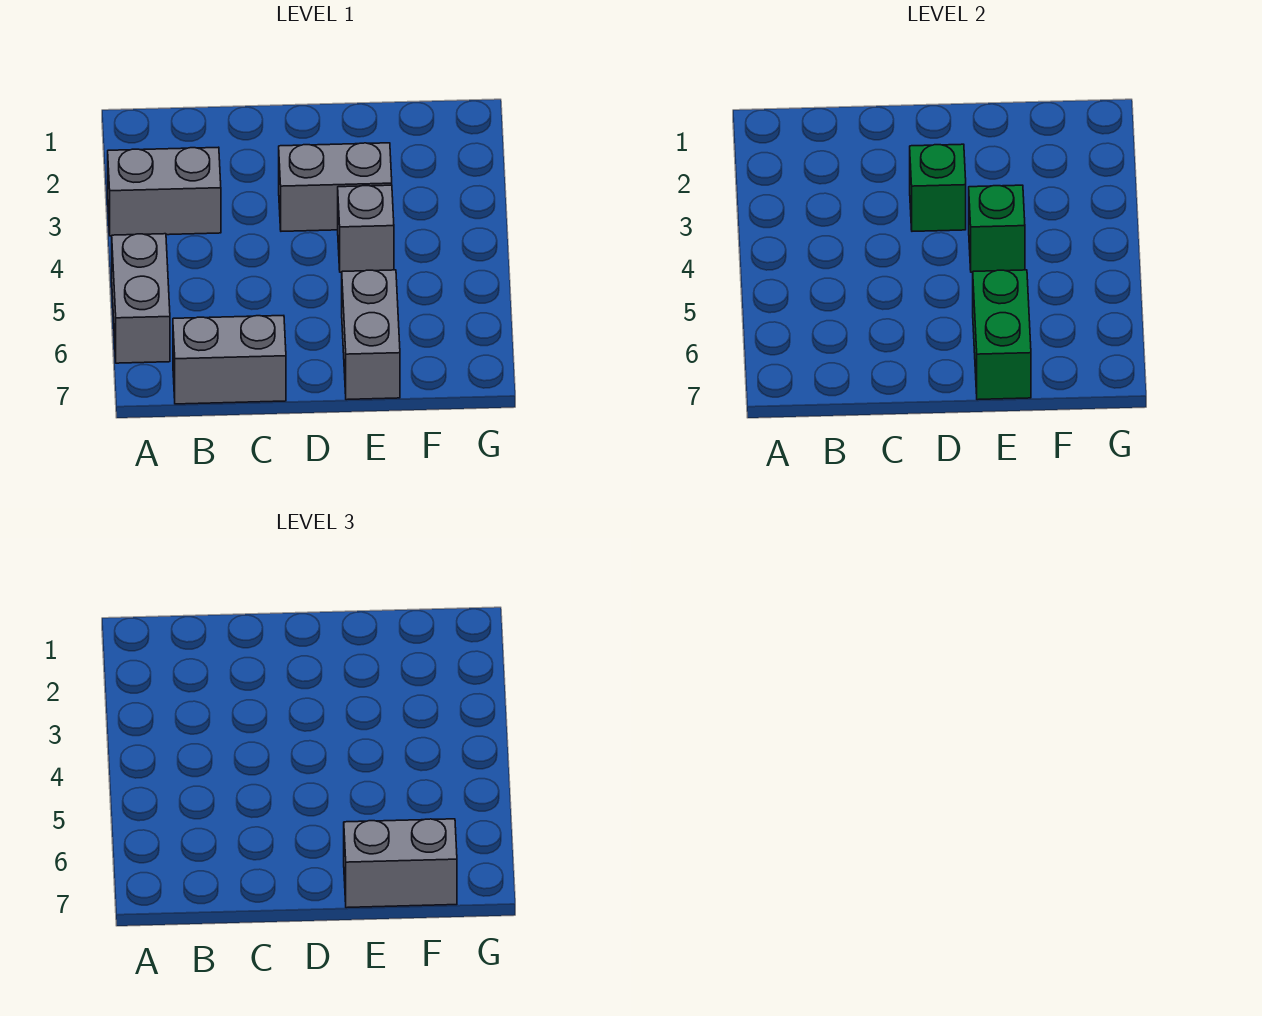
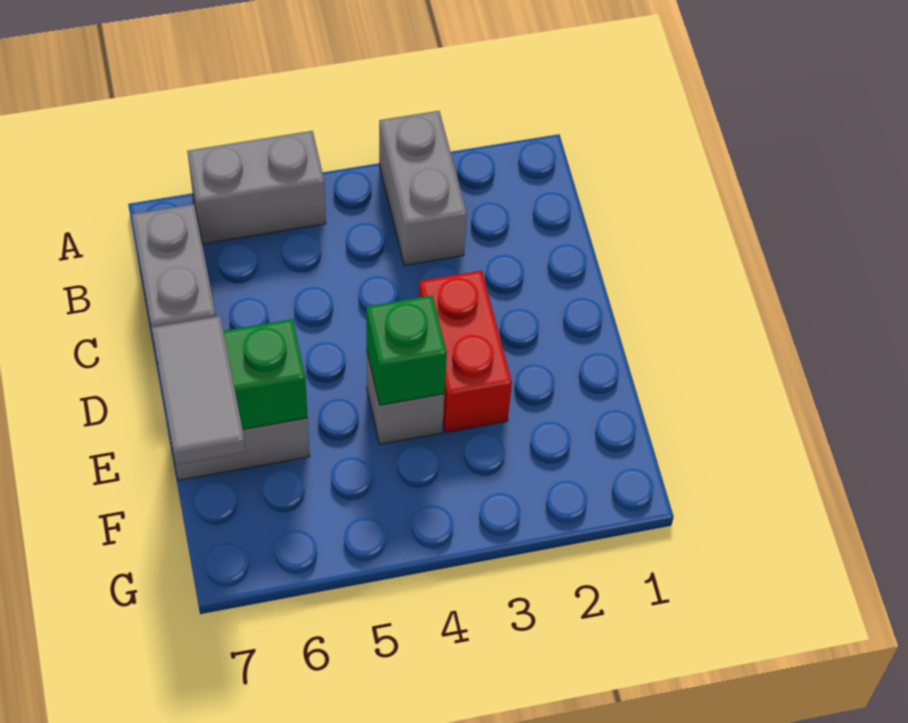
grey 1x2 brick [279,143,392,231] -> red 1x2 brick [419,271,512,432]
green 1x1 brick [910,144,966,231] -> none
grey 1x2 brick [344,819,457,908] -> grey 1x2 tile [152,316,246,465]

